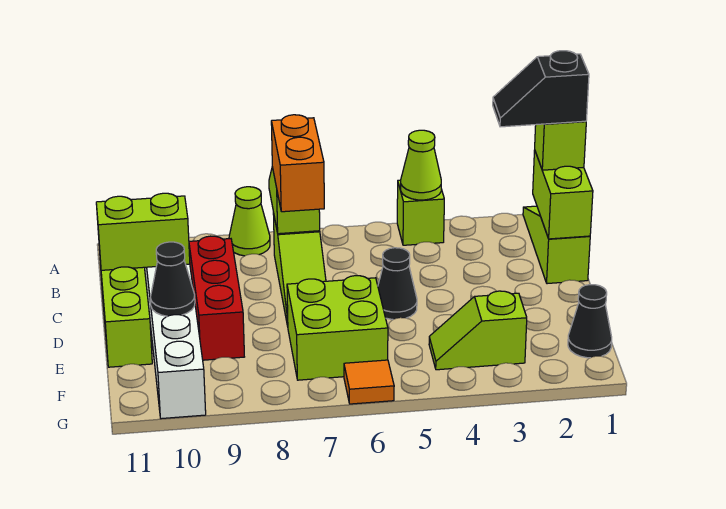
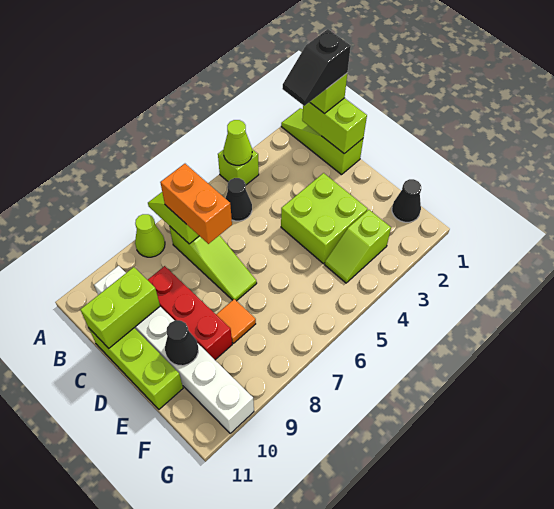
black 1x1 cone [378,248,417,320] -> black 1x1 cone moved to [225,178,252,221]
lime 2x2 brick [287,276,388,380] -> lime 2x2 brick moved to [281,173,368,264]
orange 1x1 tile [344,360,394,404] -> orange 1x1 tile moved to [216,299,256,343]

